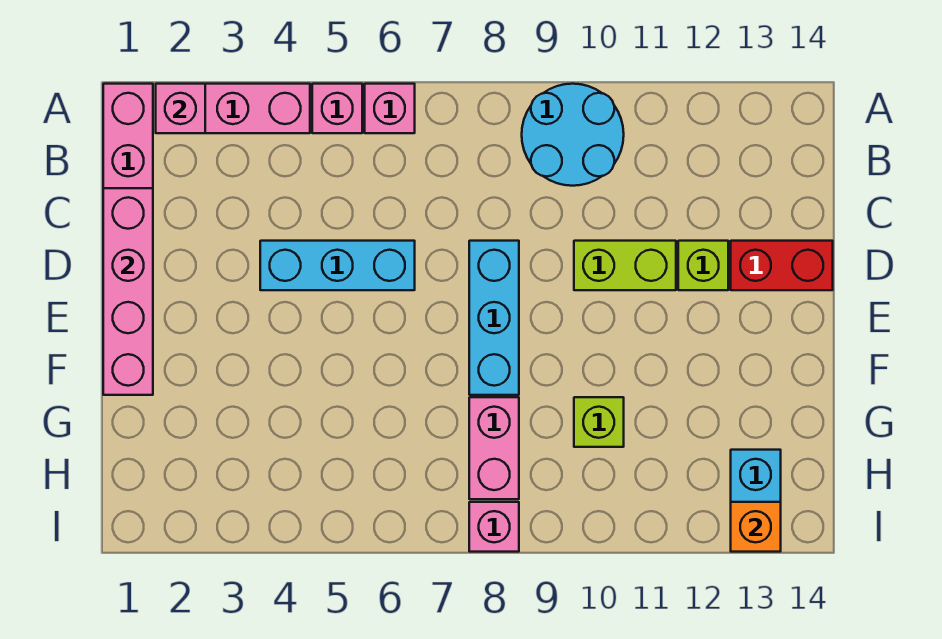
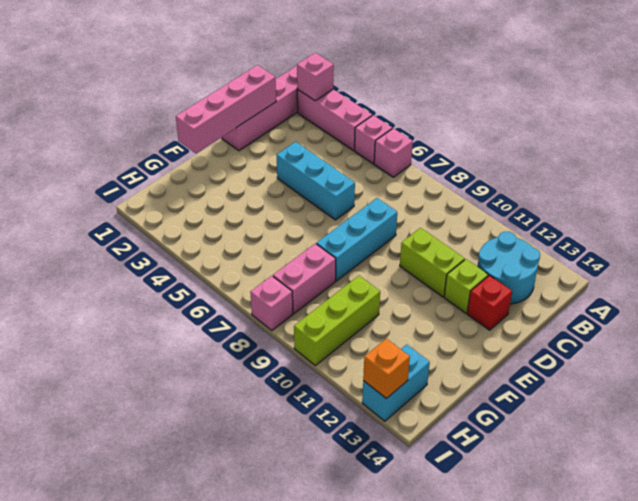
cyan 2x2 round brick [522,84,624,186] -> cyan 2x2 round brick moved to [477,232,540,304]
red 1x2 brick [731,241,833,290] -> red 1x1 brick [467,275,512,330]
lime 1x1 brick [574,397,624,447] -> lime 1x3 brick [294,276,380,366]

